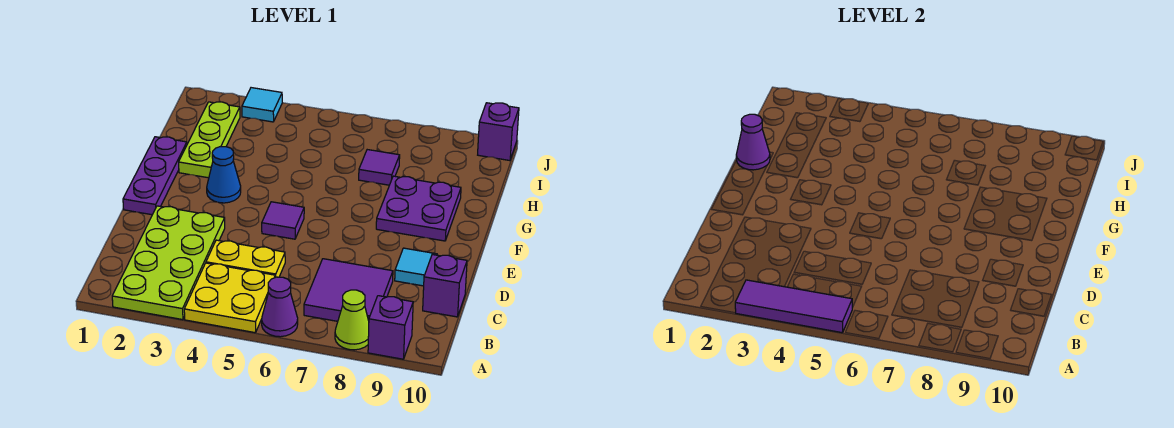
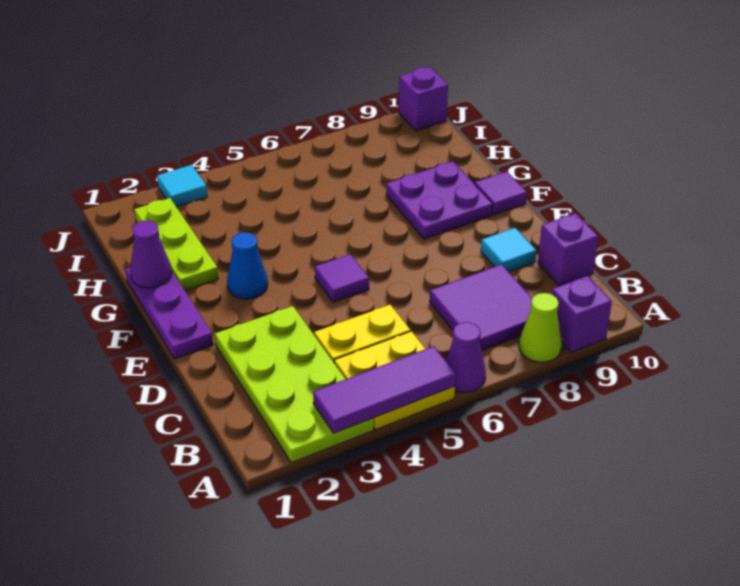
purple 1x1 tile [359,150,400,185] -> purple 1x1 tile moved to [475,171,527,215]

